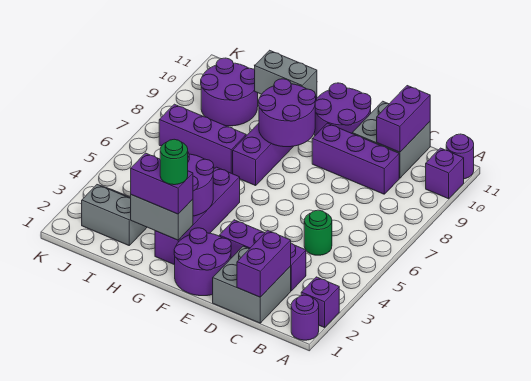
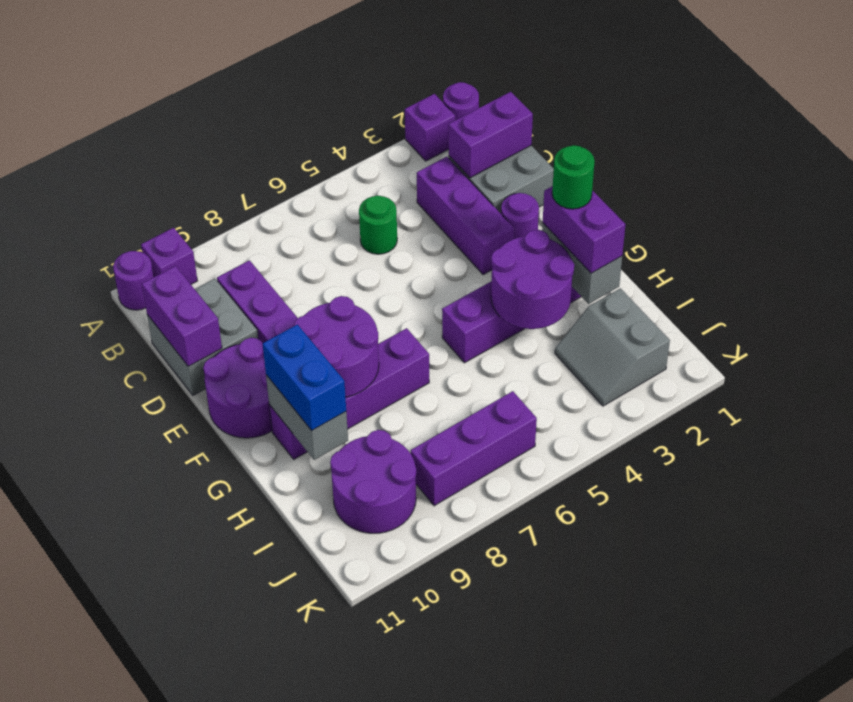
purple 1x2 brick [377,86,430,152] -> purple 1x2 brick turned to [142,266,222,366]
purple 2x2 round brick [174,228,231,296] -> purple 1x1 round brick [501,193,539,239]
none -> blue 1x2 brick [263,325,346,431]
purple 1x3 brick [159,104,246,174] -> purple 1x3 brick turned to [411,391,537,506]

